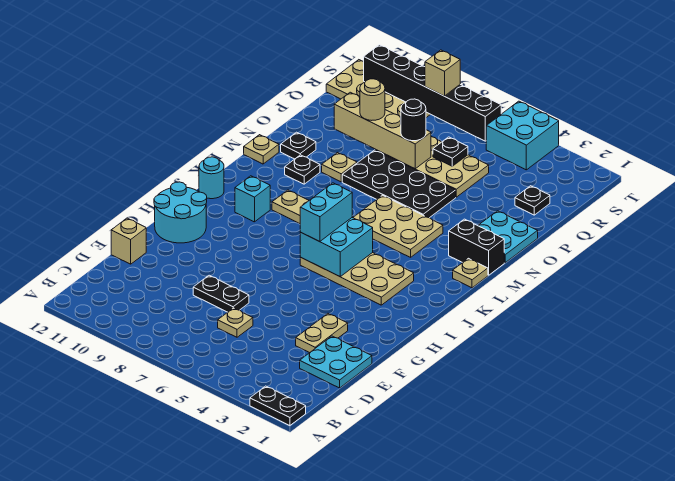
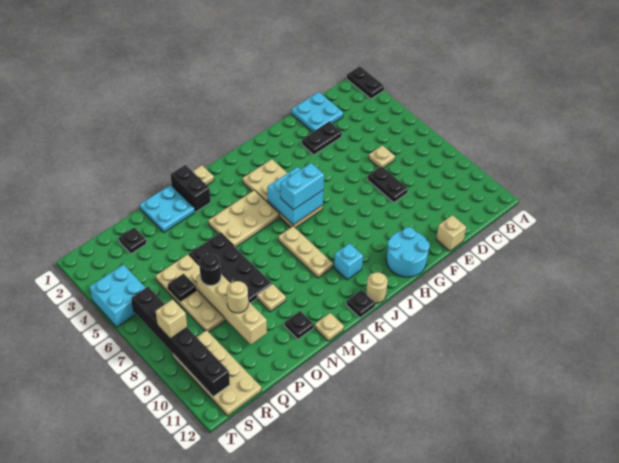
tan 1x2 plate [296,314,348,353] -> black 1x2 plate [302,122,342,155]
cyan 1x1 round brick [199,157,224,199] -> tan 1x1 round brick [366,272,388,303]
tan 2x3 plate [353,195,443,257] -> tan 2x3 plate turned to [208,190,279,248]
black 1x1 plate [285,155,320,184] -> black 1x1 plate moved to [347,290,375,318]

